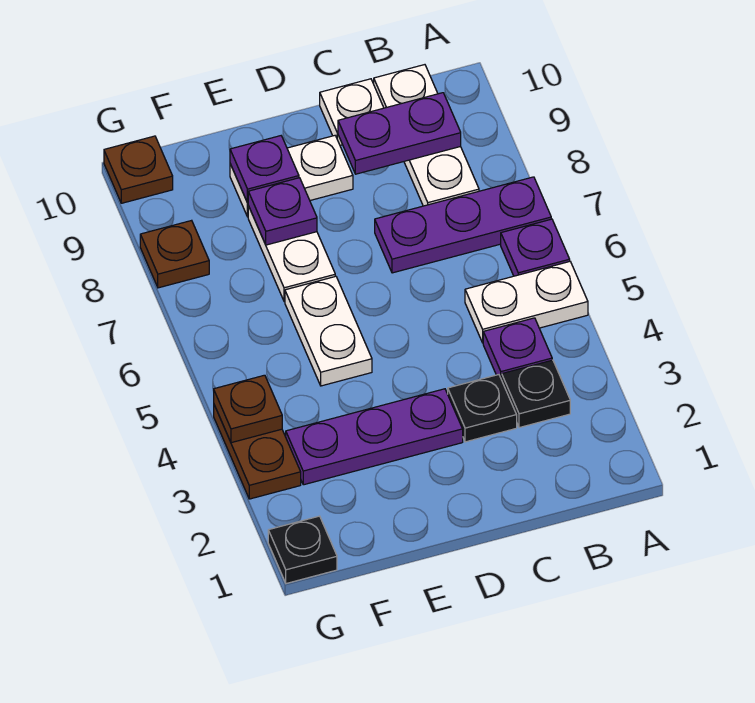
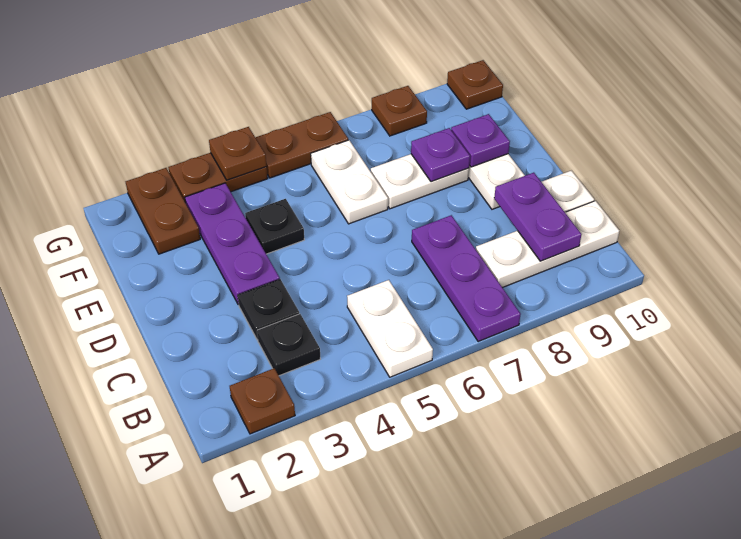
none -> brown 1x1 plate [230,368,295,434]
purple 1x1 plate [501,219,570,276] -> none
purple 1x1 plate [483,318,552,380] -> none
white 1x2 plate [285,276,372,386] -> white 1x2 plate turned to [311,140,388,224]
none -> brown 1x2 plate [126,168,200,254]
black 1x1 plate [268,516,337,583] -> black 1x1 plate moved to [245,199,304,254]
none -> brown 1x2 plate [255,112,348,178]

